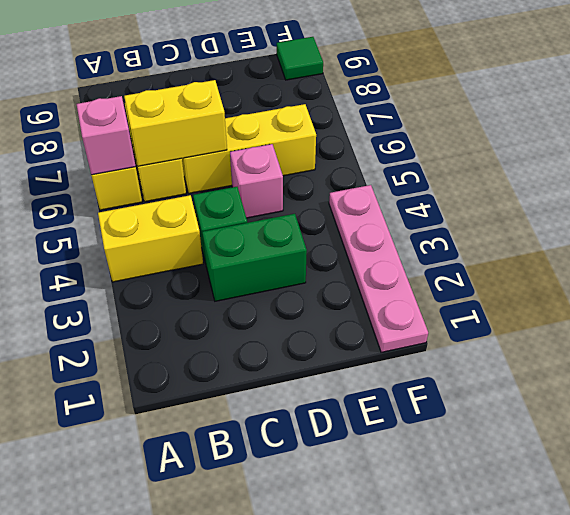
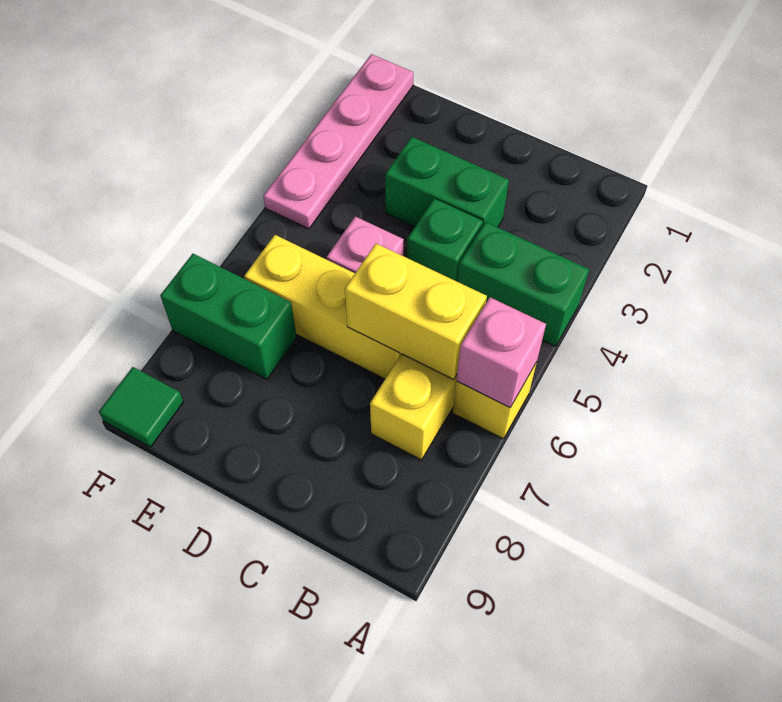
yellow 1x2 brick [98,195,203,282] -> green 1x2 brick [458,222,589,346]
none -> green 1x2 brick [160,254,296,380]

